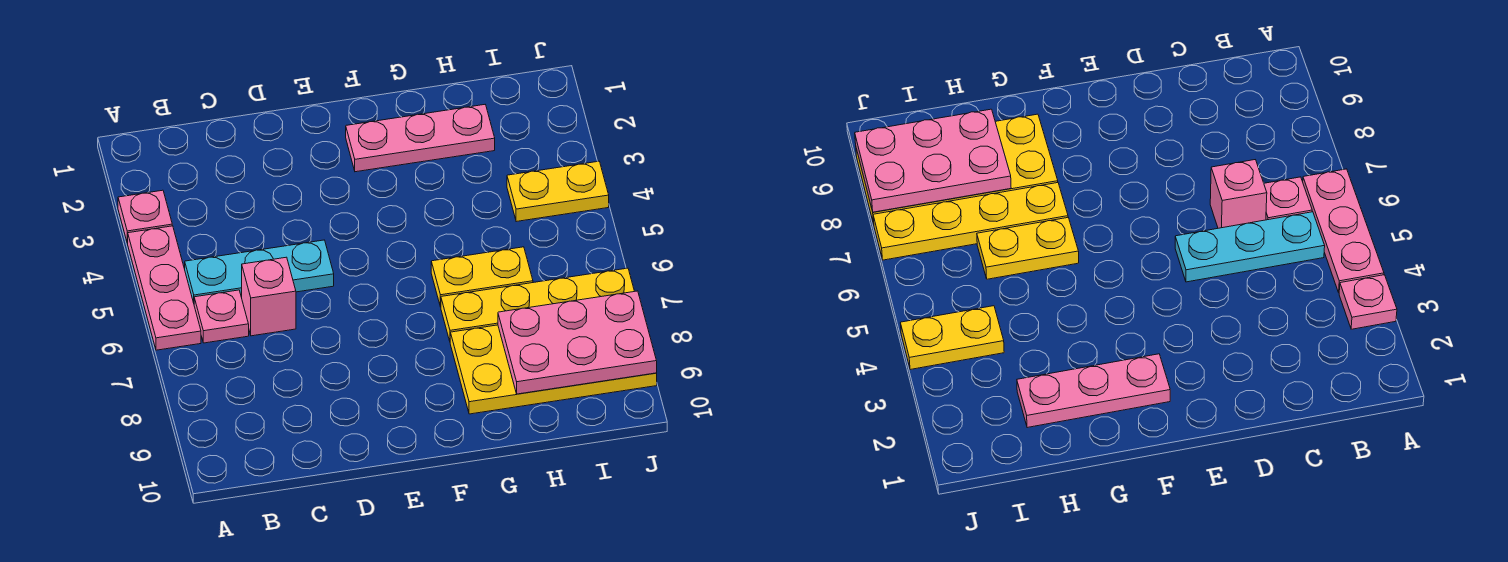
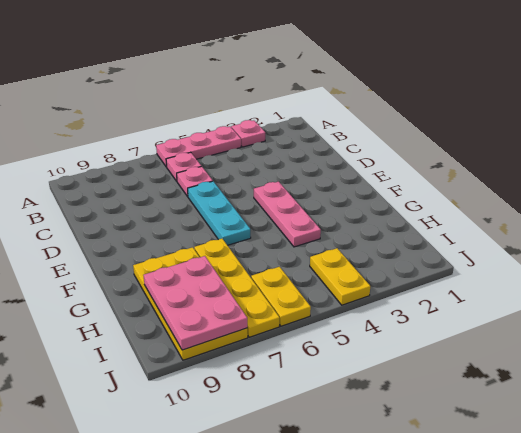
cyan 1x3 plate [185,240,334,303] -> cyan 1x3 plate moved to [188,181,251,245]
pink 1x1 brick [242,257,296,336] -> pink 1x1 plate [177,166,213,196]
pink 1x3 plate [346,105,495,172] -> pink 1x3 plate moved to [254,182,321,247]
yellow 1x2 plate [431,247,533,307] -> yellow 1x2 plate moved to [251,267,311,326]

